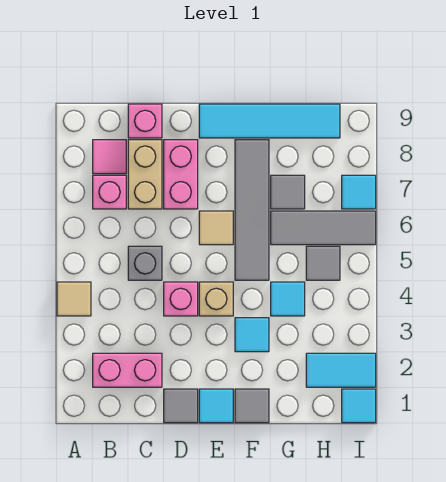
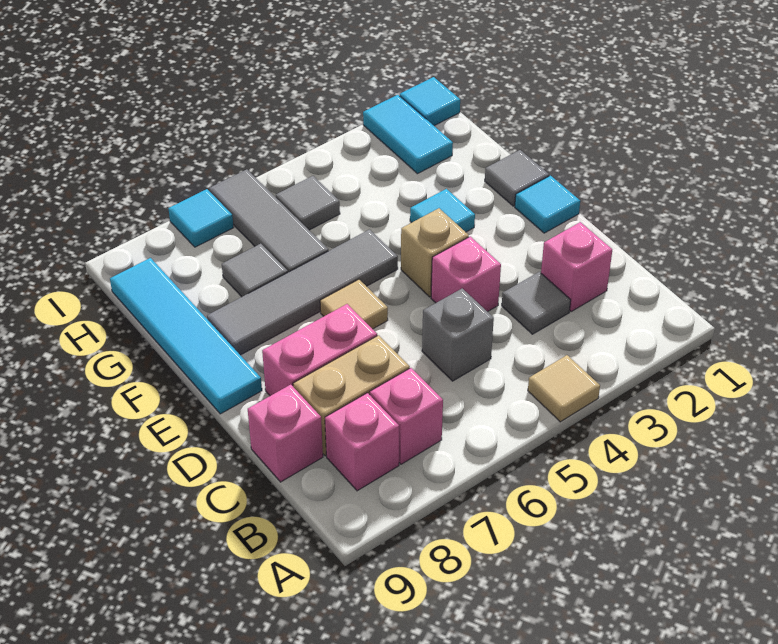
pink 1x2 brick [93,353,162,387] -> pink 1x1 brick [541,222,612,312]
pink 1x1 tile [93,140,126,174] -> pink 1x1 brick [325,393,399,491]
grey 1x1 tile [164,389,198,423] -> grey 1x1 tile moved to [502,272,571,334]
cyan 1x1 tile [271,282,305,316] -> none

